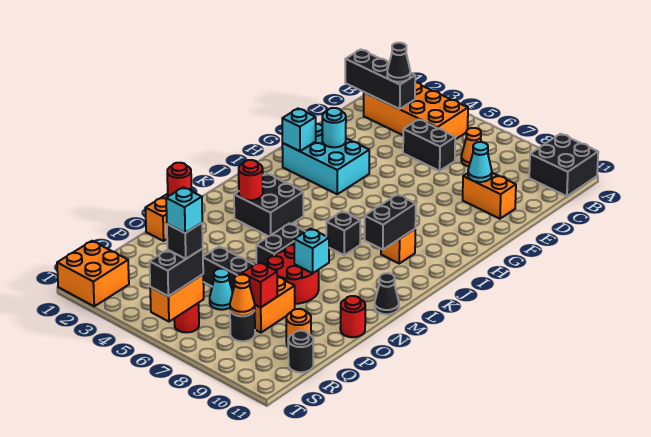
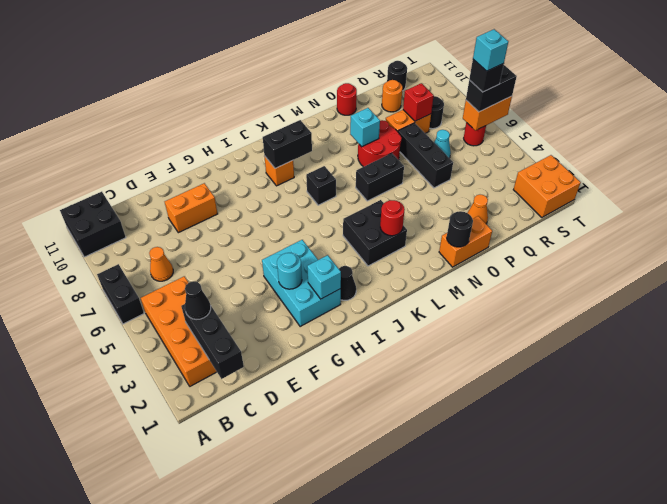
black 1x2 brick [403,119,455,171] -> black 1x2 brick moved to [97,264,144,324]
orange 1x2 brick [463,173,516,219] -> orange 1x2 brick turned to [165,183,218,233]
cyan 1x1 cone [468,142,492,182] -> none
black 1x1 cone [375,273,399,314] -> black 1x1 cone moved to [339,266,356,300]
red 1x1 round brick [167,163,191,196] -> black 1x1 round brick [447,211,473,247]
orange 1x1 cone [230,275,255,316] -> orange 1x1 cone moved to [468,195,488,224]

